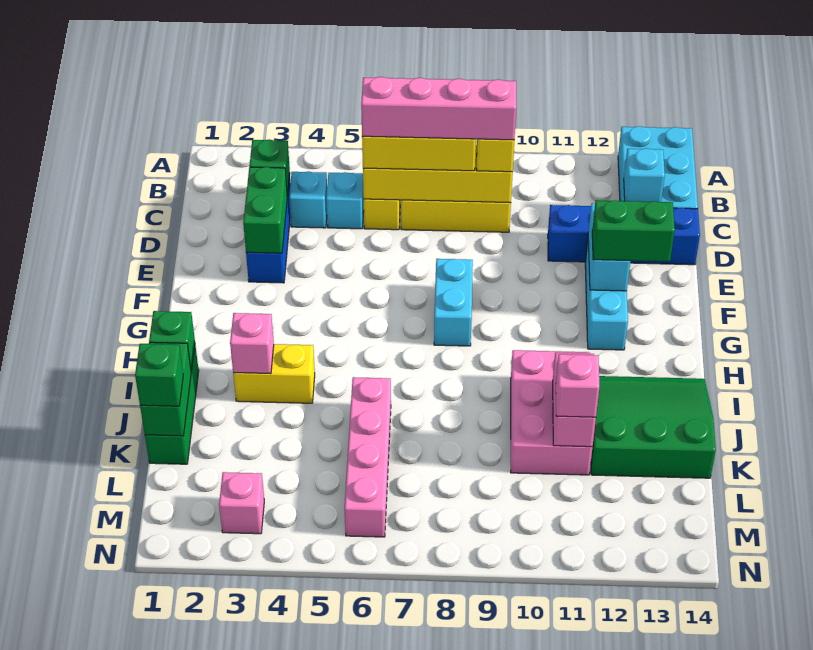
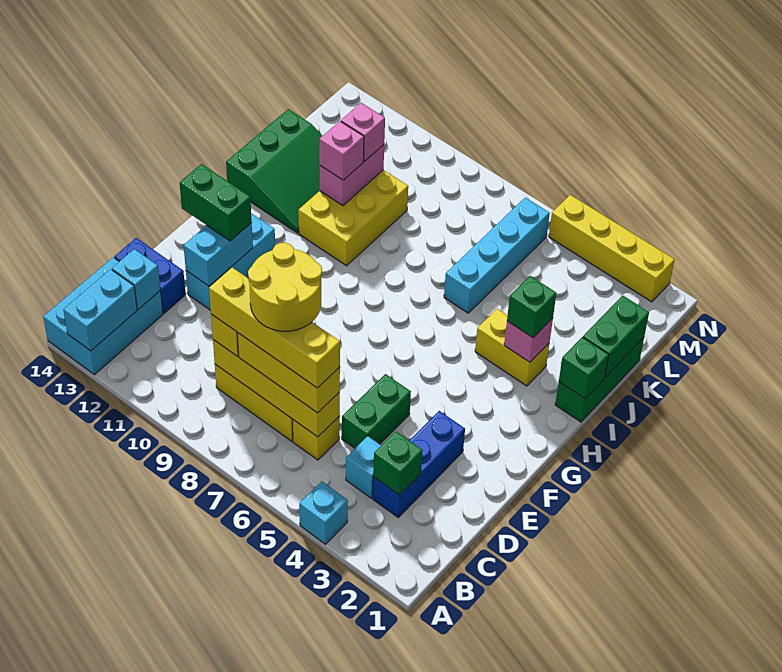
cyan 1x1 brick [326,172,364,229] -> cyan 1x1 brick moved to [299,481,348,544]
pink 1x4 brick [361,77,516,140] -> yellow 1x4 brick [209,268,340,388]
none -> yellow 2x2 round brick [248,243,322,331]
green 1x2 brick [243,167,287,253] -> green 1x2 brick moved to [342,374,411,448]
blue 1x4 brick [548,205,700,265] -> blue 1x2 brick [114,238,186,313]
cyan 1x2 brick [434,259,473,346] -> cyan 1x2 brick moved to [63,269,137,351]
pink 2x3 brick [511,350,592,475] -> yellow 2x3 brick [298,170,408,266]
green 3x3 slope [591,376,716,478] -> green 3x3 slope turned to [226,109,322,233]
pink 1x4 brick [345,377,391,537] -> cyan 1x4 brick [444,197,550,313]
green 1x1 brick [135,344,183,406] -> green 1x1 brick moved to [507,276,556,338]
pink 1x1 brick [219,472,264,534] -> pink 1x1 brick moved to [319,121,364,180]
none -> yellow 1x4 brick [549,195,675,302]

